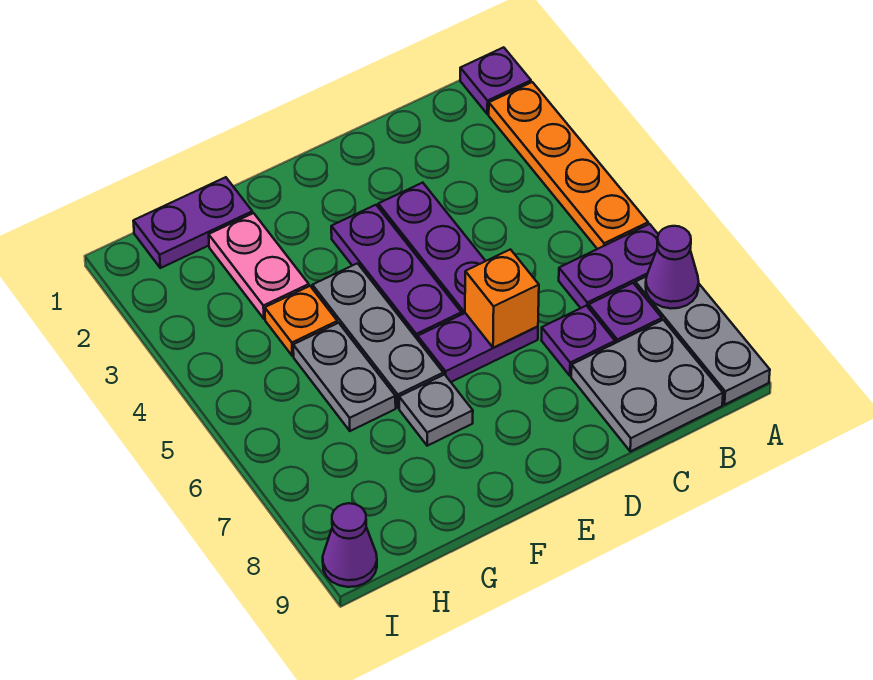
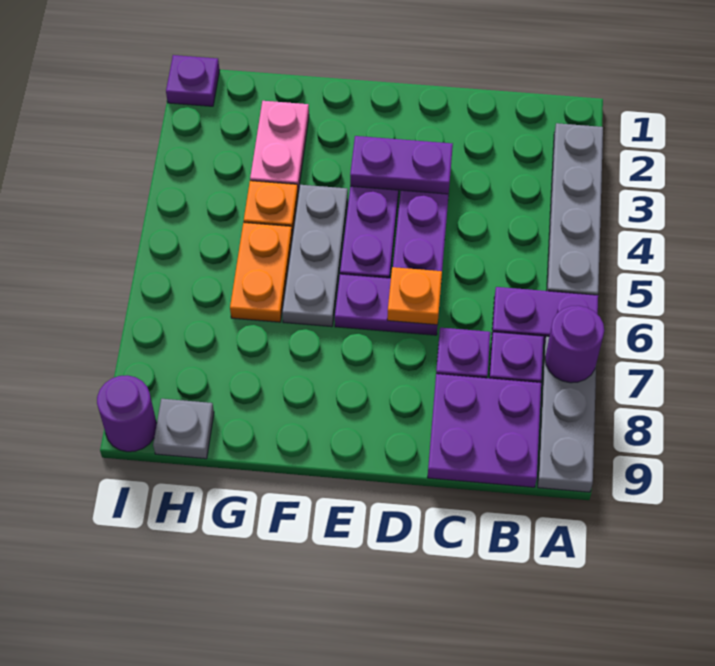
purple 1x1 plate [460,47,531,114] -> purple 1x1 plate moved to [166,55,220,106]
orange 1x4 plate [489,82,648,249] -> grey 1x4 plate [547,123,603,295]
purple 1x1 cone [646,226,699,309] -> purple 1x1 round brick [545,306,604,383]
grey 2x2 plate [571,320,723,451] -> purple 2x2 plate [427,374,541,487]
orange 1x1 brick [465,249,539,348] -> orange 1x1 plate [387,267,442,325]
grey 1x1 plate [399,375,473,446] -> grey 1x1 plate moved to [153,399,214,459]
purple 1x2 plate [133,177,252,268] -> purple 1x2 plate moved to [350,136,453,194]
grey 1x2 plate [293,323,396,431] -> orange 1x2 plate [230,222,292,322]
purple 1x1 cone [323,503,377,587] -> purple 1x1 round brick [97,375,157,452]

